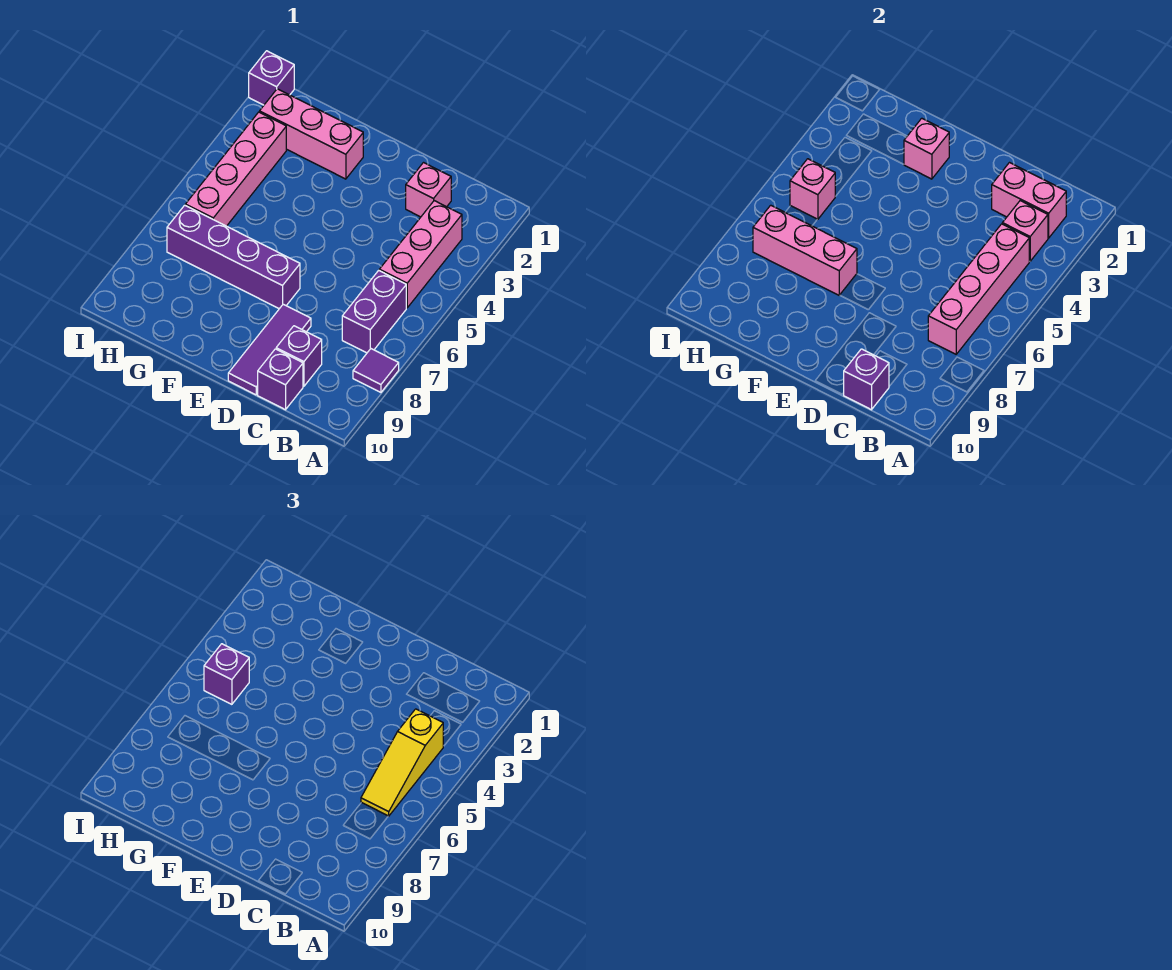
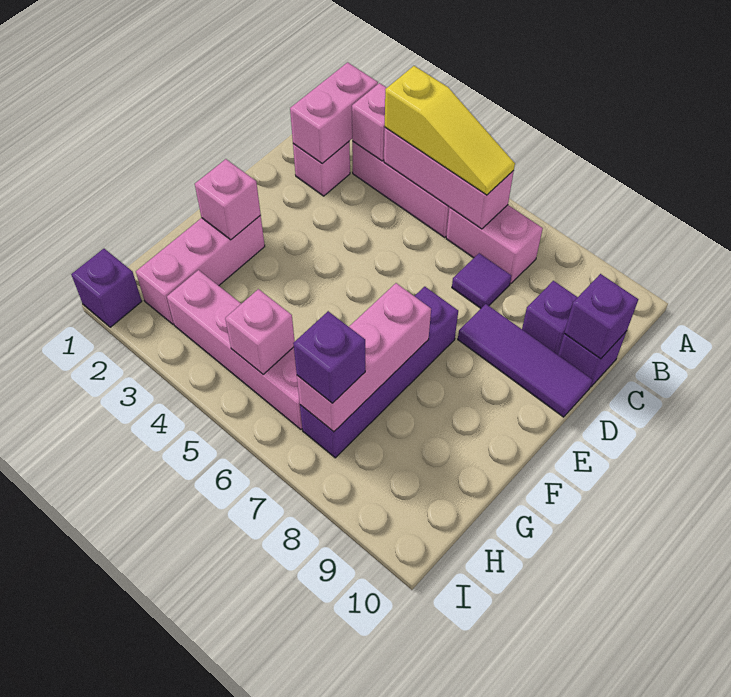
purple 1x1 tile [353,349,399,392] -> purple 1x1 tile moved to [452,253,511,308]
pink 1x4 brick [928,224,1029,354] -> pink 1x3 brick [384,128,514,229]
purple 1x2 brick [342,270,406,353] -> pink 1x2 brick [446,205,543,284]
purple 1x1 brick [204,644,249,704] -> purple 1x1 brick moved to [293,311,365,403]

